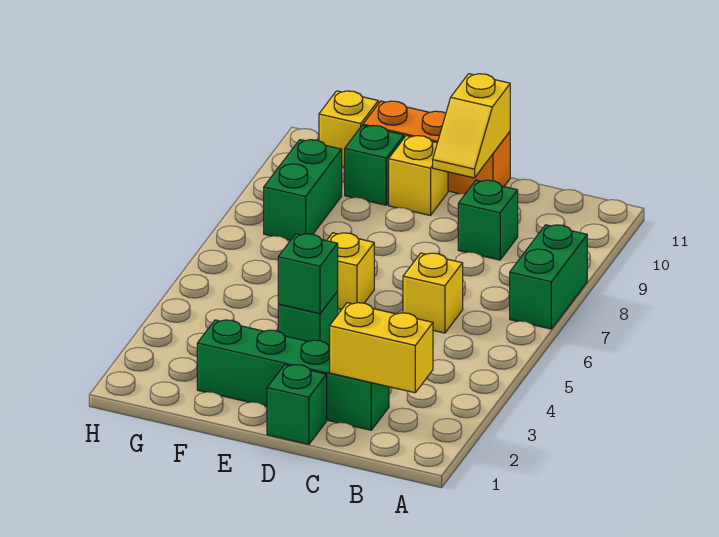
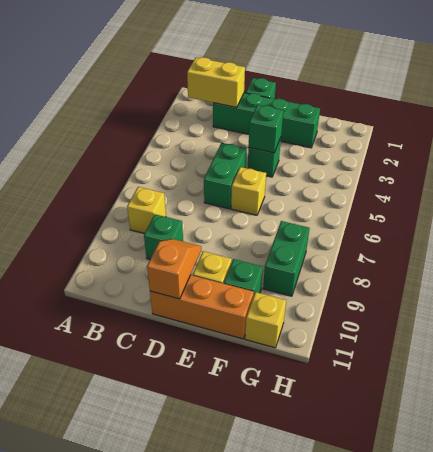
green 1x2 brick [510,225,587,329] -> green 1x2 brick moved to [204,143,247,209]
yellow 1x1 brick [403,253,463,333] -> yellow 1x1 brick moved to [127,187,166,233]
yellow 1x2 slope [433,74,510,178] -> orange 1x2 slope [147,239,201,299]

